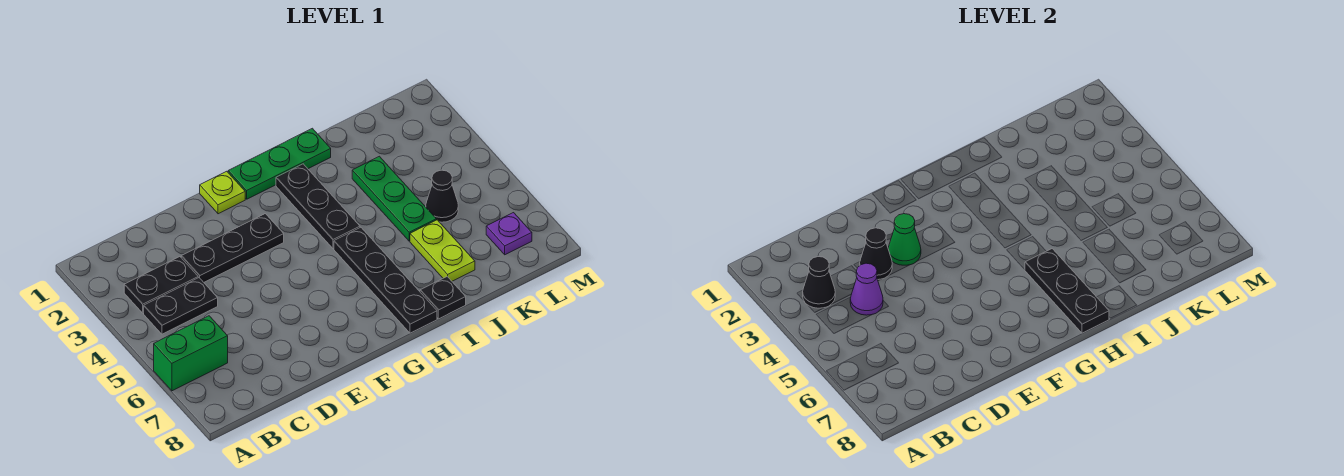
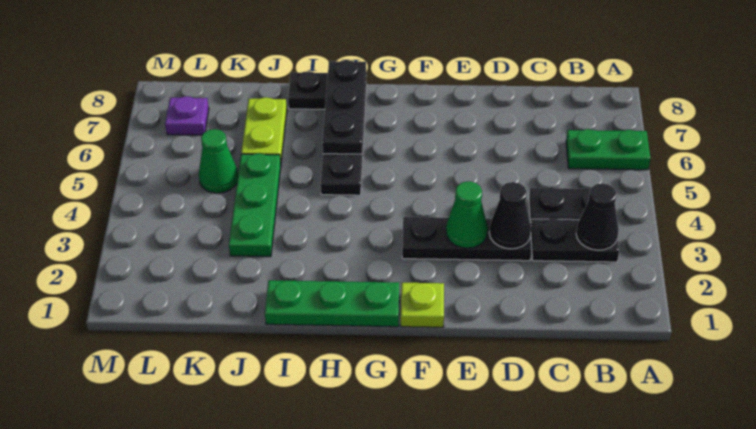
green 1x2 brick [154,316,228,391] -> green 1x2 plate [566,129,650,170]
purple 1x1 cone [850,263,883,315] -> none
black 1x3 plate [276,164,360,248] -> none
black 1x1 cone [426,170,458,222] -> green 1x1 cone [199,129,238,193]

